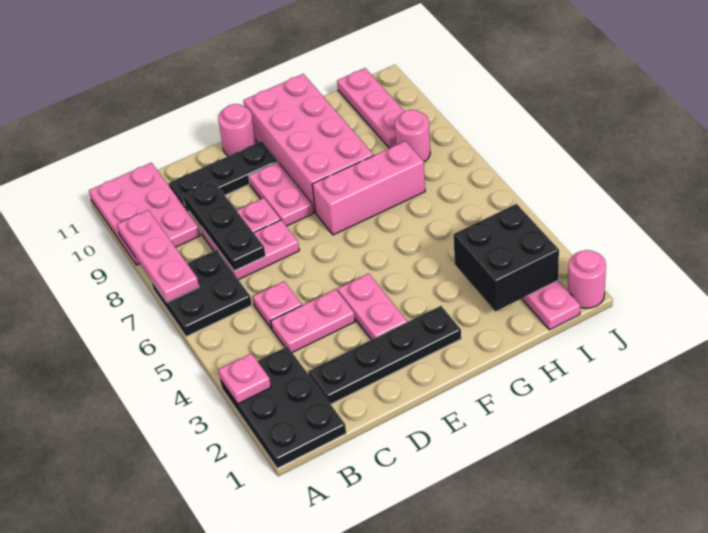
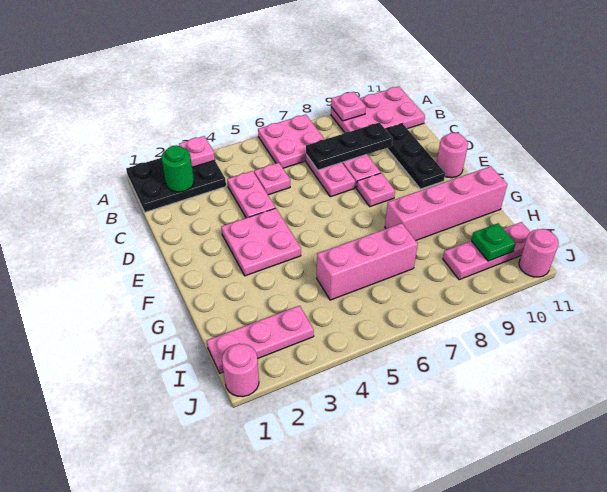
black 2x2 plate [152,250,252,336] -> pink 2x2 plate [258,114,325,168]
pink 1x3 plate [117,210,199,302] -> pink 1x1 plate [331,92,366,121]
none -> green 1x1 round brick [161,145,194,192]
black 1x4 plate [308,306,461,404] -> none
pink 1x2 plate [338,274,407,340] -> pink 2x2 plate [221,208,301,276]
pink 1x2 plate [249,162,313,226] -> pink 1x1 plate [357,173,395,207]
pink 1x3 brick [312,141,425,235] -> pink 1x3 brick turned to [317,223,418,300]
pink 2x4 brick [244,74,374,213] -> pink 1x4 brick [385,166,507,241]
black 2x2 brick [454,204,559,311] -> none
pink 1x1 round brick [395,110,430,162] -> pink 1x1 round brick moved to [519,229,559,277]
none -> green 1x1 plate [471,223,516,261]

